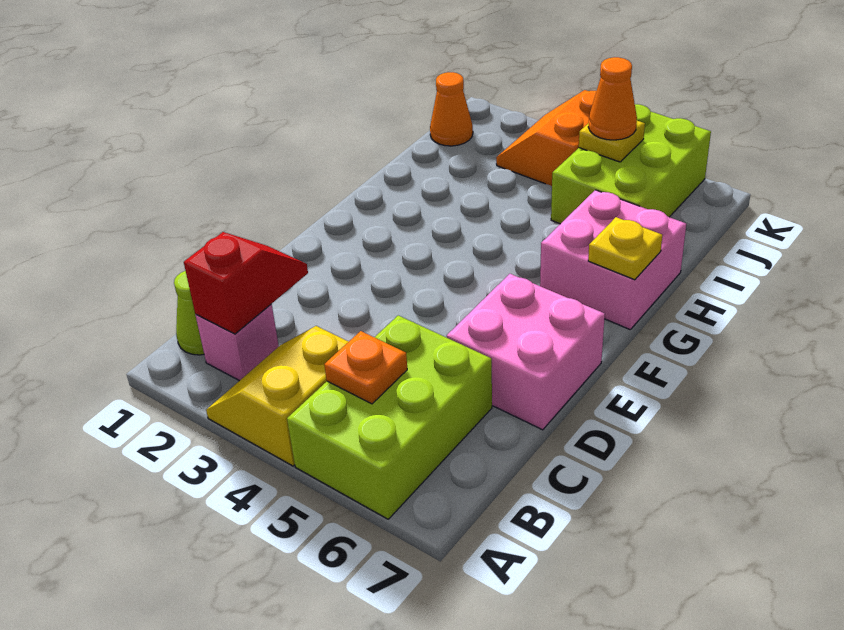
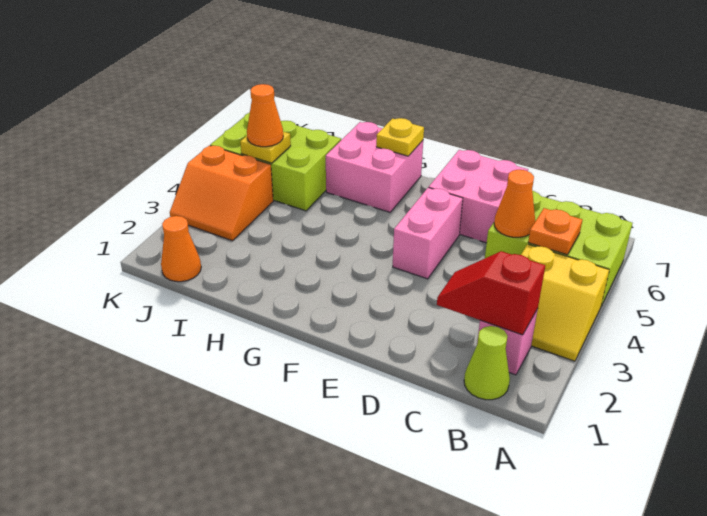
none -> orange 1x1 cone [494,170,535,237]
none -> pink 1x2 brick [393,188,463,279]

